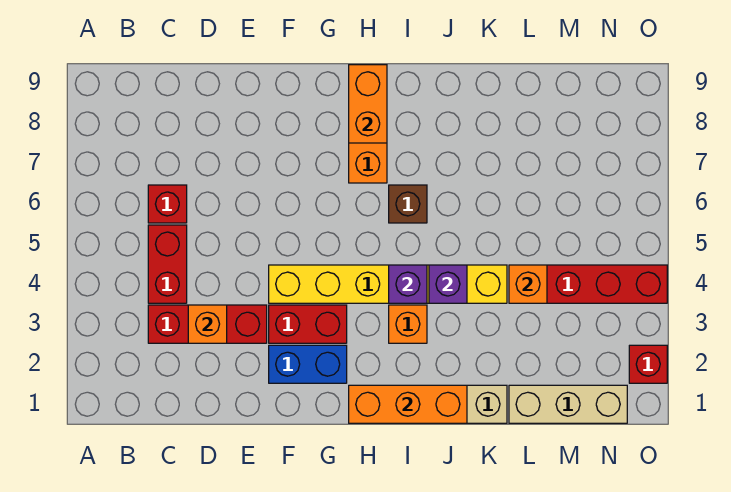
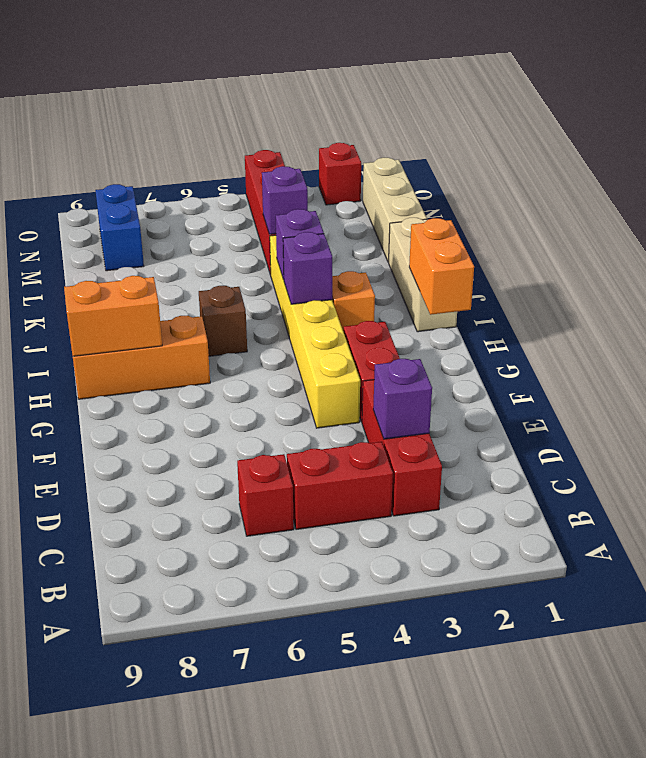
orange 1x1 brick [188,305,227,343] -> purple 1x1 brick [373,359,432,439]
blue 1x2 brick [269,345,347,383] -> blue 1x2 brick moved to [95,184,144,271]
orange 1x3 brick [349,385,467,423] -> orange 1x2 brick [409,218,474,315]
orange 1x1 brick [509,265,547,303] -> purple 1x1 brick [262,166,308,234]

